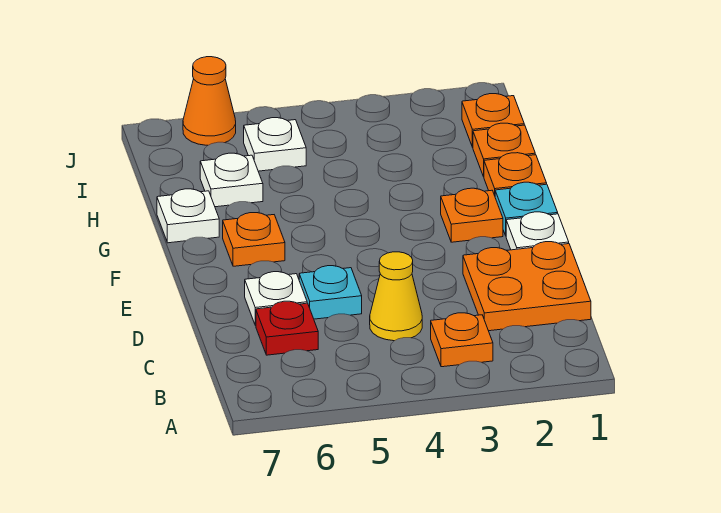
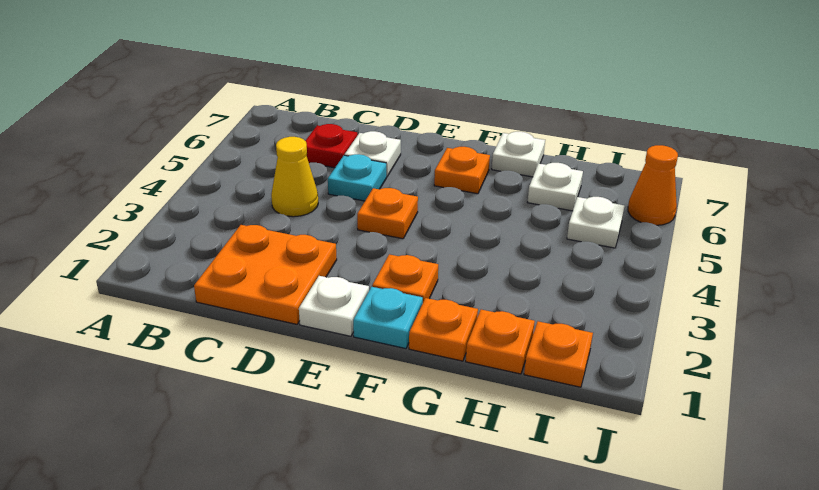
orange 1x1 plate [431,313,493,367] -> orange 1x1 plate moved to [357,188,418,239]

